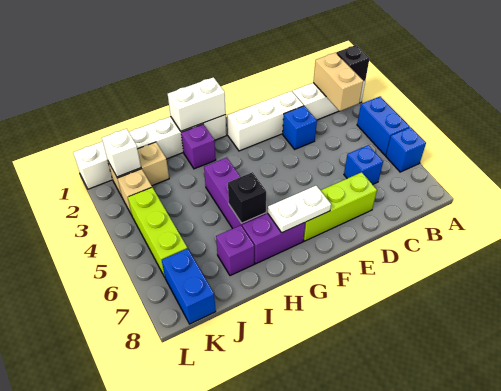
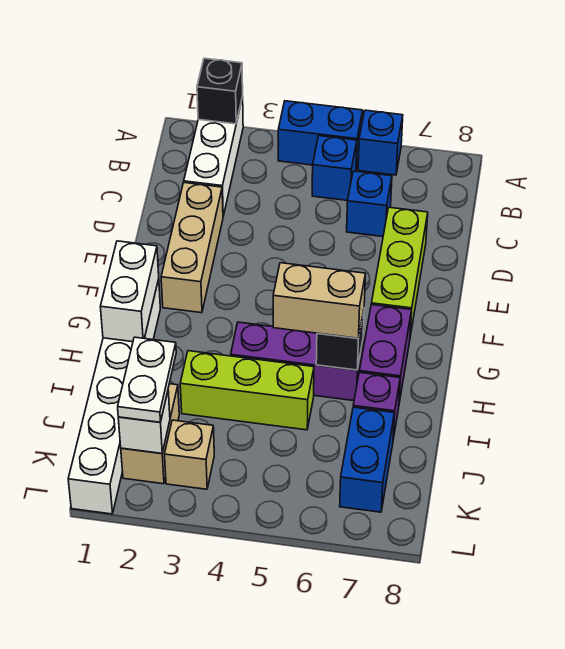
tan 1x2 brick [313,53,363,111] -> tan 1x2 brick moved to [273,263,365,338]
white 1x3 brick [227,91,304,151] -> tan 1x3 brick [161,182,223,313]
blue 1x1 brick [283,106,317,149] -> blue 1x1 brick moved to [312,136,357,201]
white 1x2 plate [268,186,331,233] -> white 1x2 plate moved to [118,337,176,422]
purple 1x1 brick [181,124,216,169] -> none
lime 1x3 brick [128,188,187,277] -> lime 1x3 brick moved to [180,351,314,430]
blue 1x2 brick [162,248,216,324] -> blue 1x2 brick turned to [340,407,394,512]

